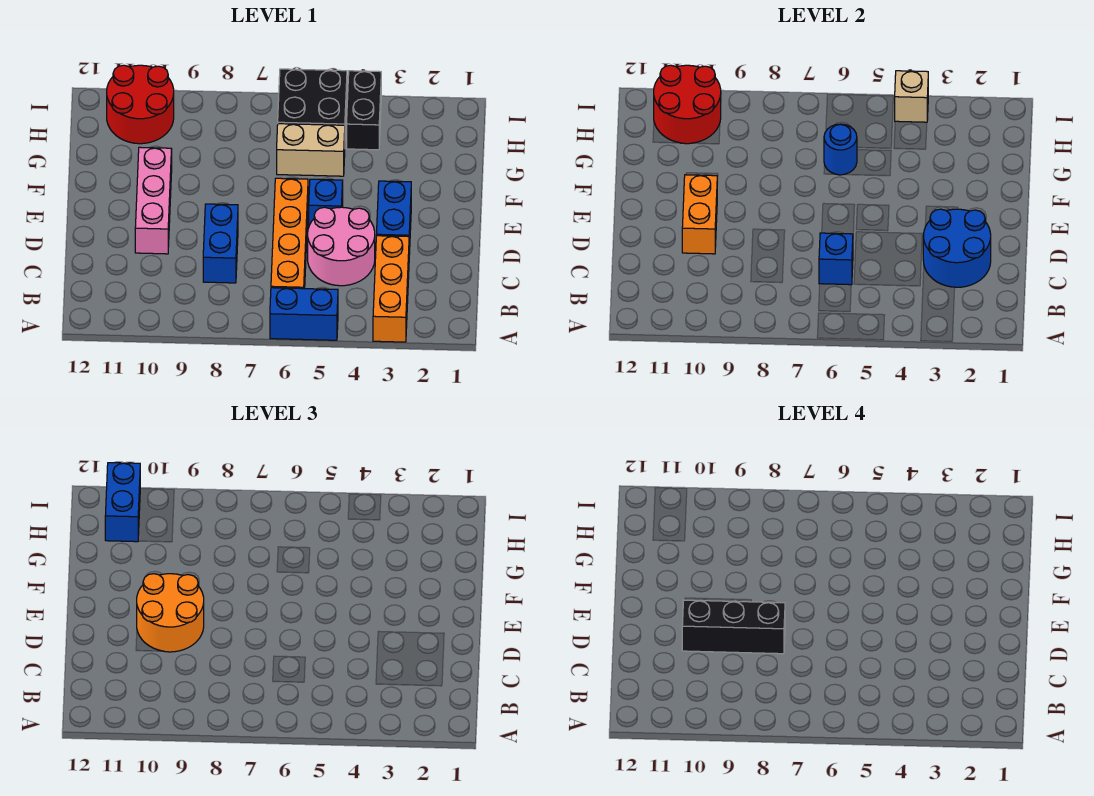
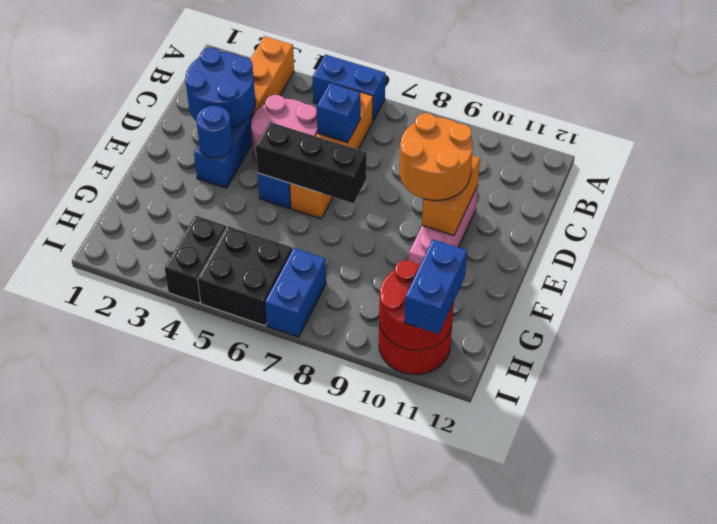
blue 1x2 brick [203,204,238,283] -> blue 1x2 brick moved to [265,248,326,337]
black 1x3 brick [682,600,785,654] -> black 1x3 brick moved to [256,122,367,203]
tan 1x2 brick [277,124,345,176] -> none
blue 1x1 round brick [824,124,857,175] -> blue 1x1 round brick moved to [197,106,232,158]
tan 1x1 brick [895,71,928,122] -> none

